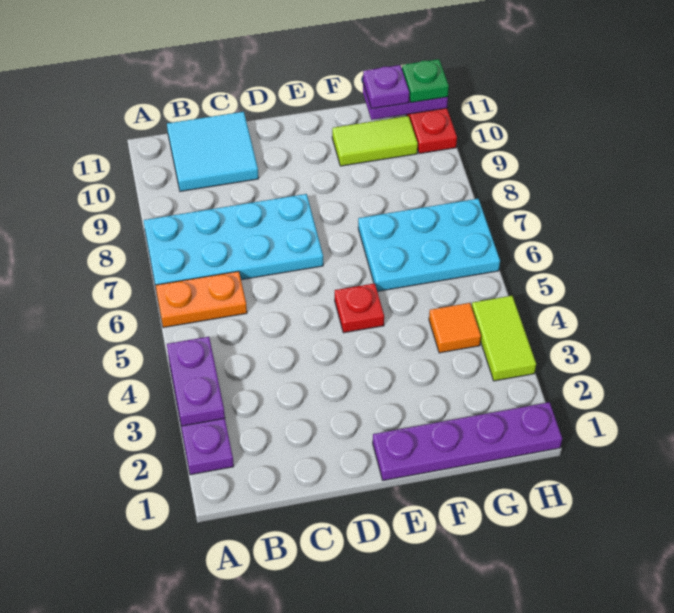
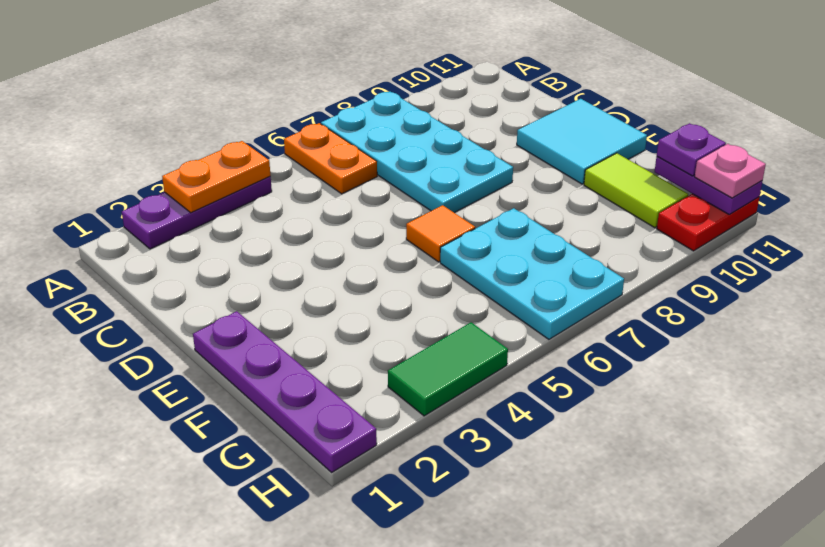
purple 1x2 plate [167,337,225,426] -> orange 1x2 plate [162,141,271,213]
cyan 2x2 tile [167,112,259,191] -> cyan 2x2 tile moved to [517,99,647,184]
red 1x1 plate [335,283,384,333] -> none
orange 1x1 tile [429,303,481,353] -> orange 1x1 tile moved to [406,205,475,262]
lime 1x2 tile [472,296,536,381] -> green 1x2 tile [388,322,508,416]
green 1x1 plate [402,59,449,103] -> pink 1x1 plate [695,144,766,198]

